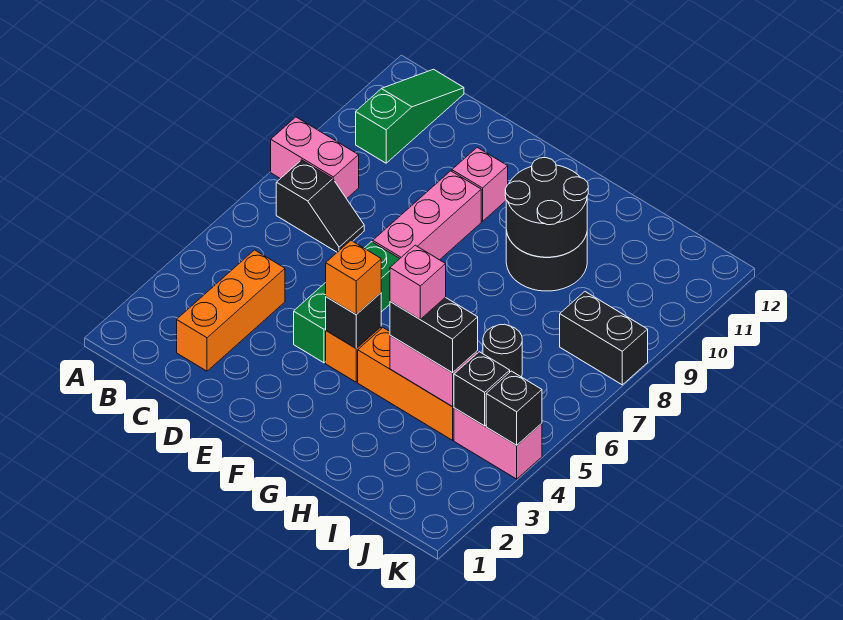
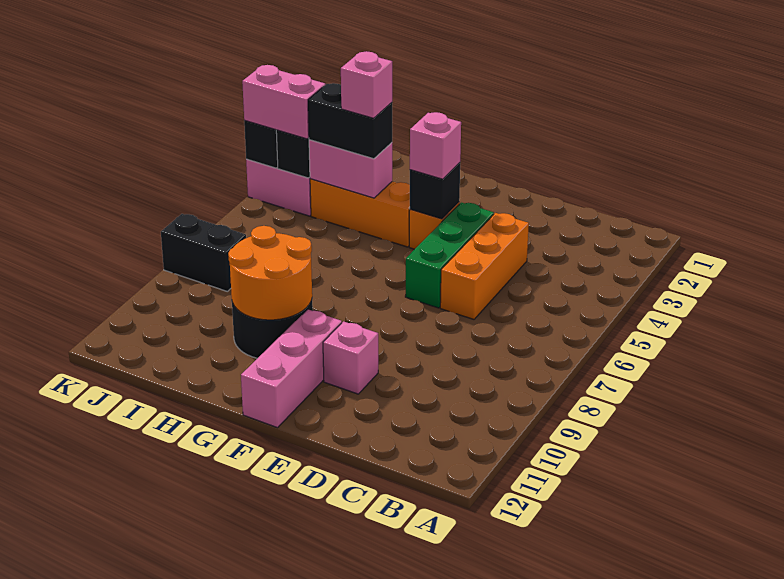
pink 1x2 brick [271,117,359,199] -> pink 1x2 brick moved to [242,65,325,139]
black 1x2 slope [276,160,364,252] -> none
green 1x3 slope [356,69,464,163] -> none
orange 1x3 brick [177,250,285,371] -> orange 1x3 brick moved to [440,213,529,319]
pink 1x3 brick [373,171,481,260] -> pink 1x3 brick moved to [241,309,342,428]
orange 1x1 brick [326,241,381,314] -> pink 1x1 brick [410,112,461,179]
black 2x2 round brick [505,158,588,257] -> orange 2x2 round brick [228,226,312,320]
black 1x1 round brick [483,324,522,377] -> none

